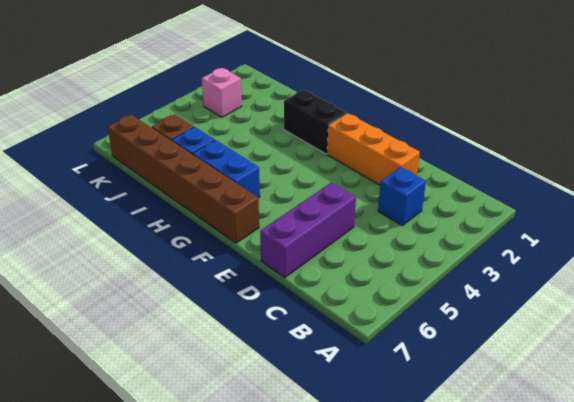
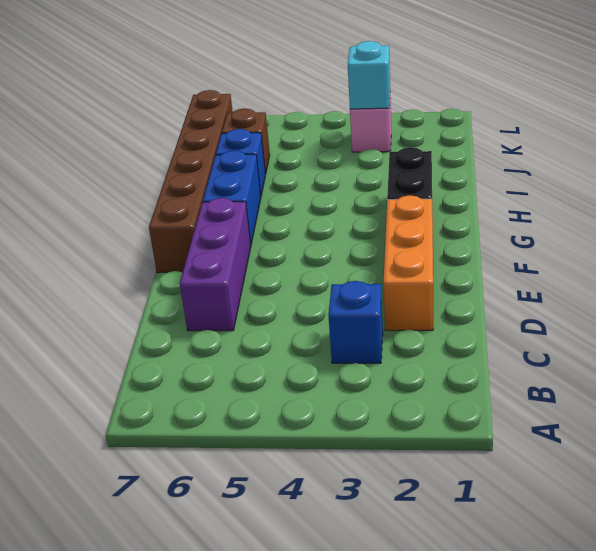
purple 1x3 brick [260,182,356,278] -> purple 1x3 brick turned to [180,198,251,331]
none -> cyan 1x1 brick [348,41,390,109]

